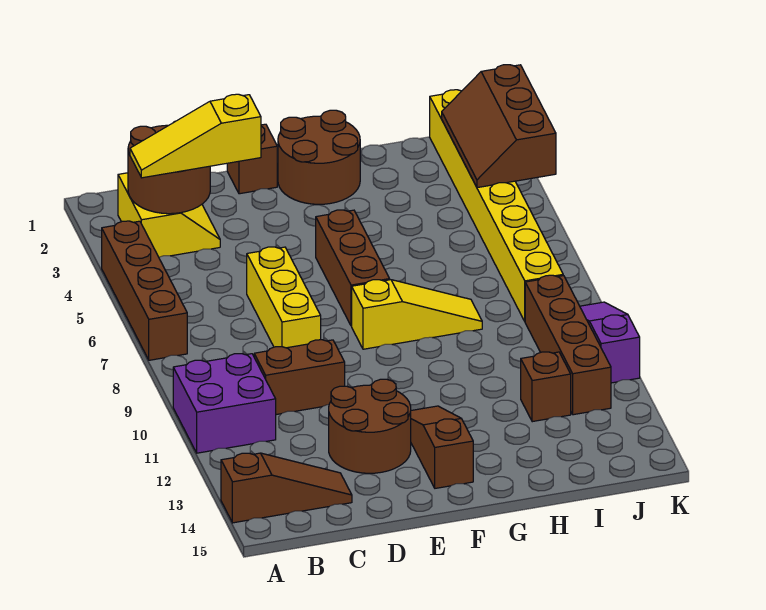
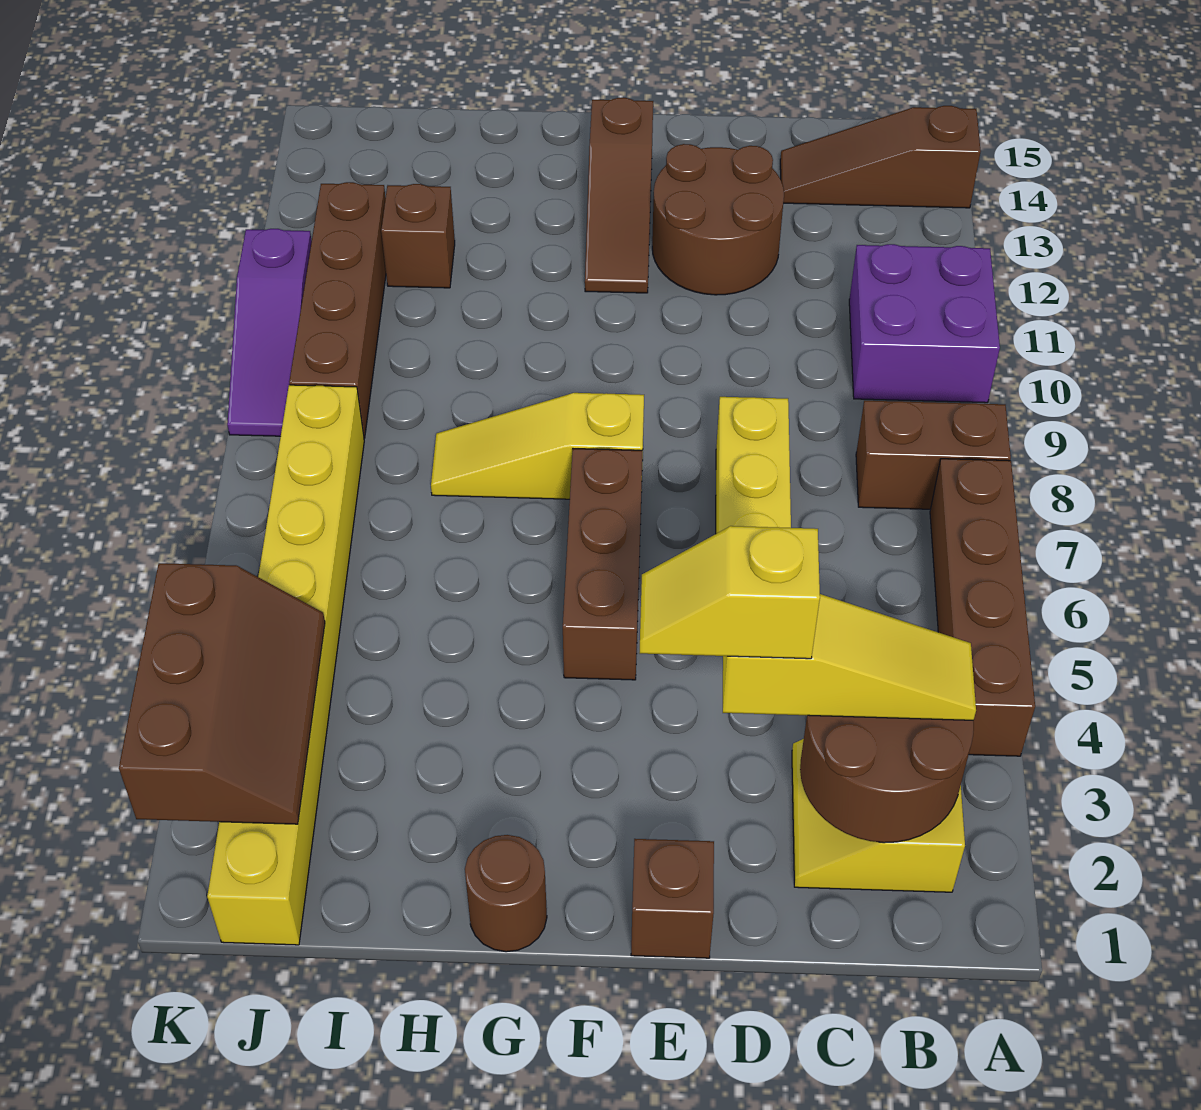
brown 1x2 brick [254,340,345,415] -> brown 1x2 brick moved to [856,401,1011,509]
none -> yellow 1x2 slope [639,526,820,659]
brown 2x2 round brick [278,110,360,204] -> brown 1x1 round brick [465,835,547,952]

